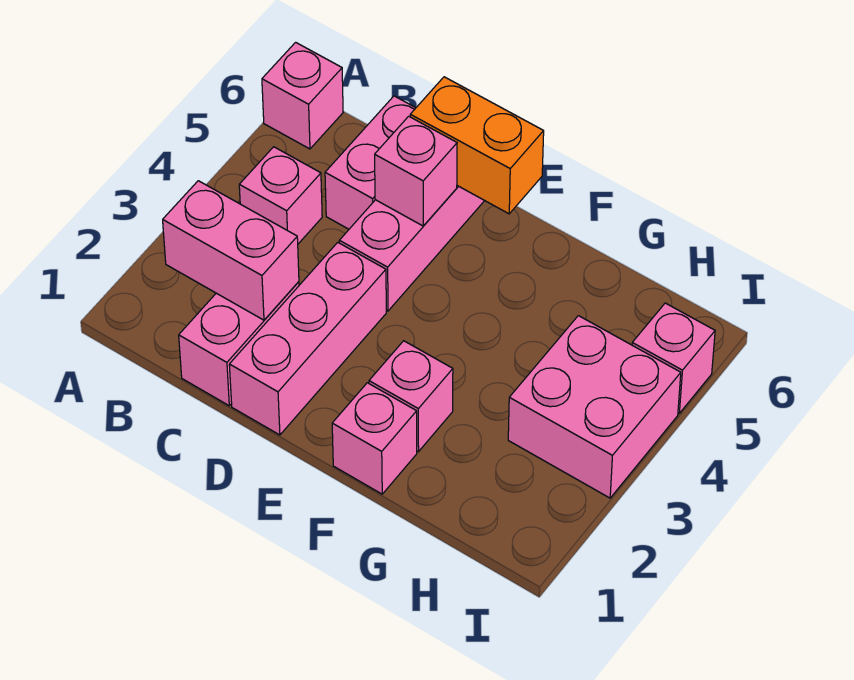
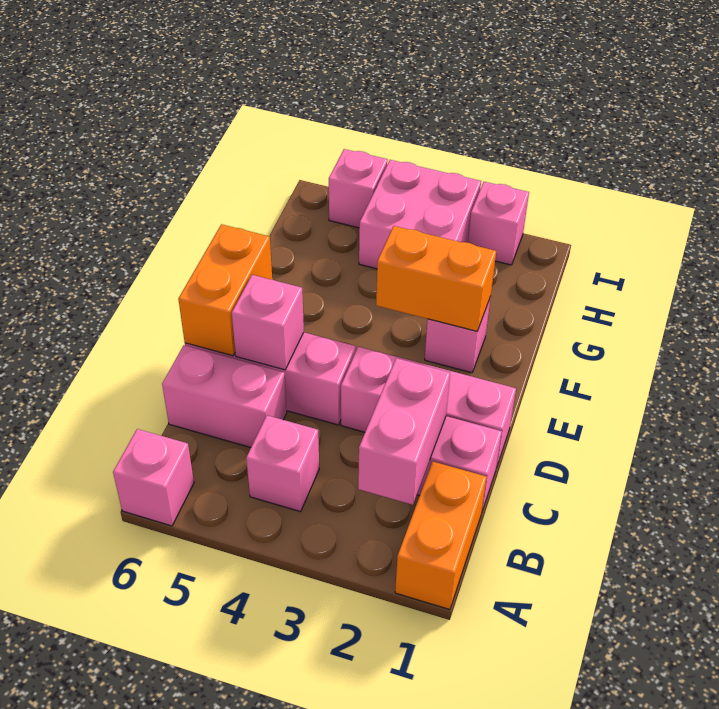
none -> orange 1x2 brick [395,462,487,610]
pink 1x1 brick [332,383,417,494] -> pink 1x1 brick moved to [468,182,529,265]
none -> orange 1x2 brick [376,226,496,331]

